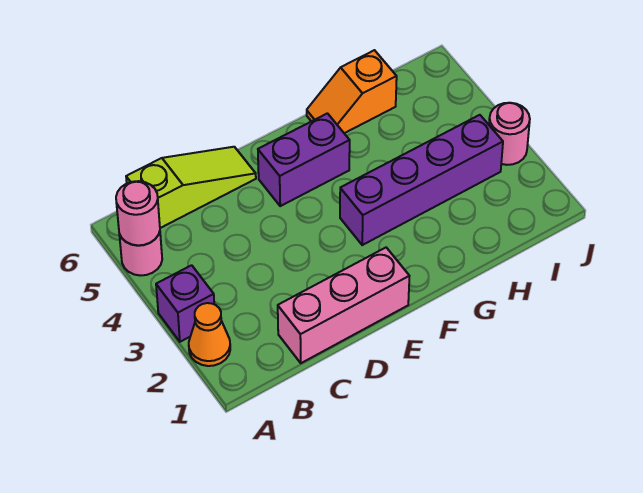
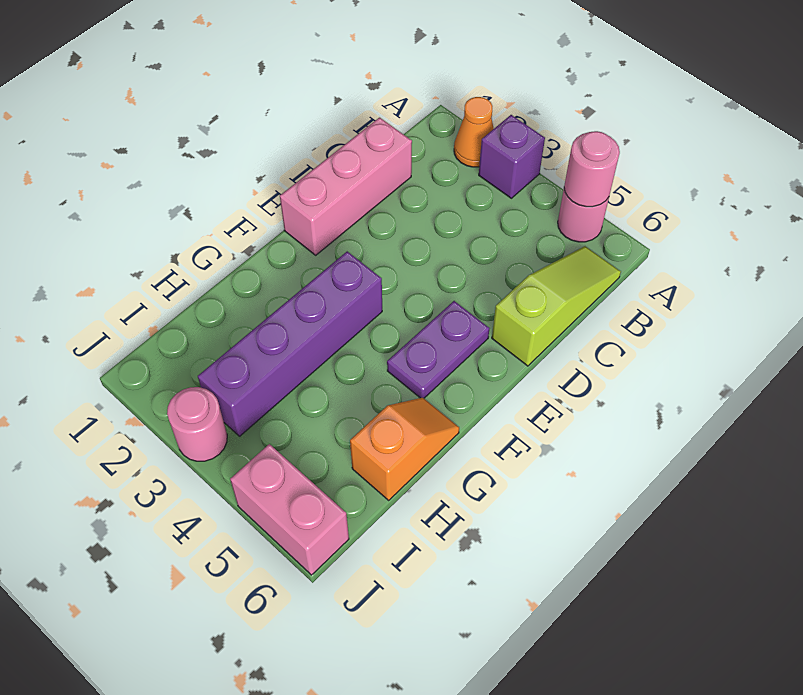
lime 1x3 slope [126,147,256,228] -> lime 1x3 slope turned to [492,246,621,366]
purple 1x2 brick [258,113,350,206] -> purple 1x2 plate [387,301,490,398]
none -> pink 1x2 brick [230,444,349,575]

